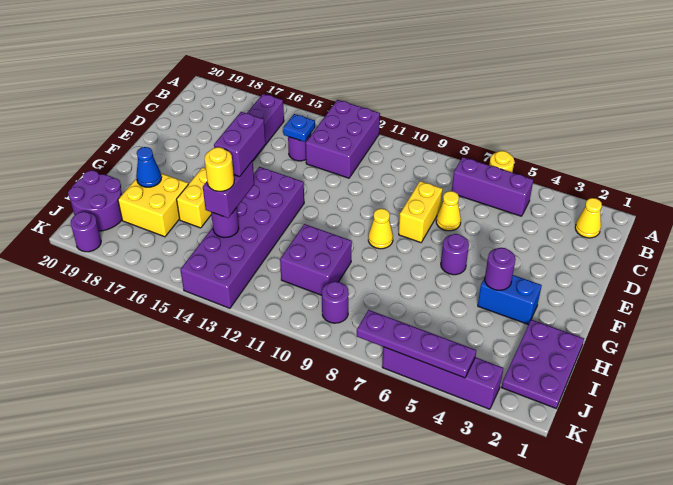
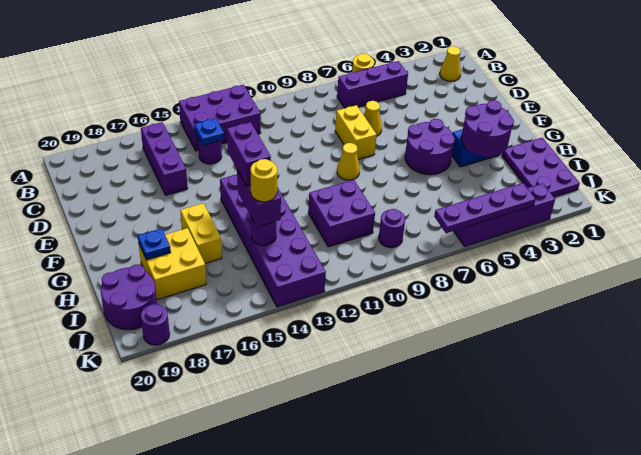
purple 2x3 brick [306,100,380,178] -> purple 2x3 brick turned to [179,85,261,151]
purple 1x1 round brick [441,234,469,275] -> purple 2x2 round brick [405,119,455,175]
purple 1x1 round brick [485,248,516,290] -> purple 2x2 round brick [461,100,514,157]
blue 1x1 cone [136,147,162,187] -> blue 1x1 plate [138,228,171,260]

